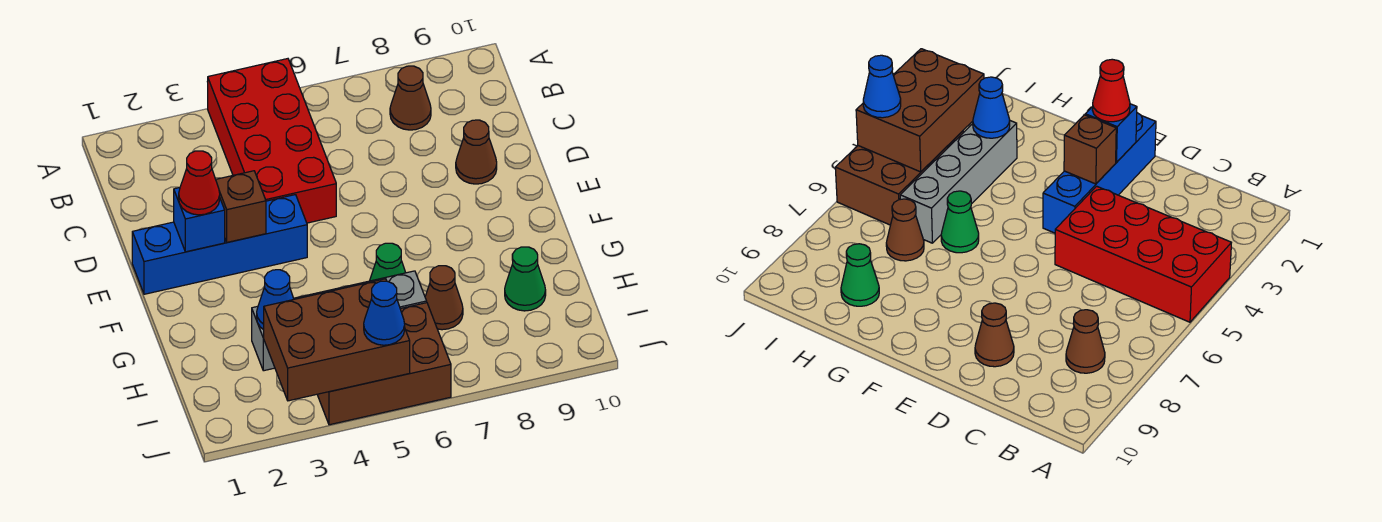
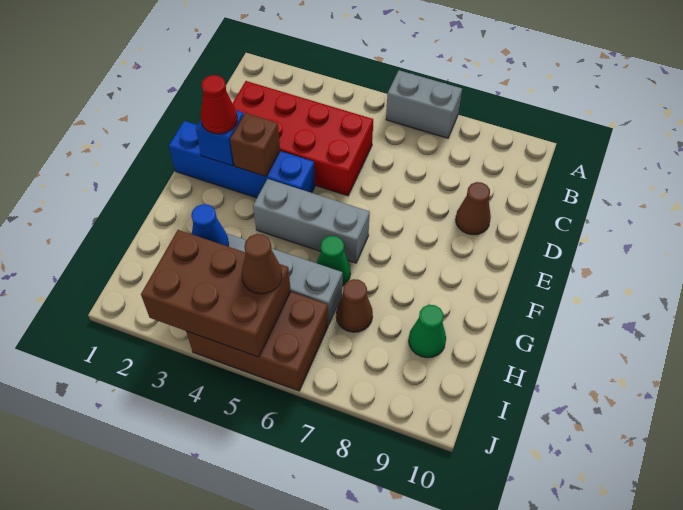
red 2x4 brick [208,59,336,223] -> red 2x4 brick turned to [233,81,373,196]
none -> grey 1x2 brick [386,70,462,138]
brown 1x1 cone [390,66,431,130] -> brown 1x1 cone moved to [242,234,282,294]
none -> grey 1x3 brick [253,179,370,263]
blue 1x1 cone [364,281,405,345] -> none

